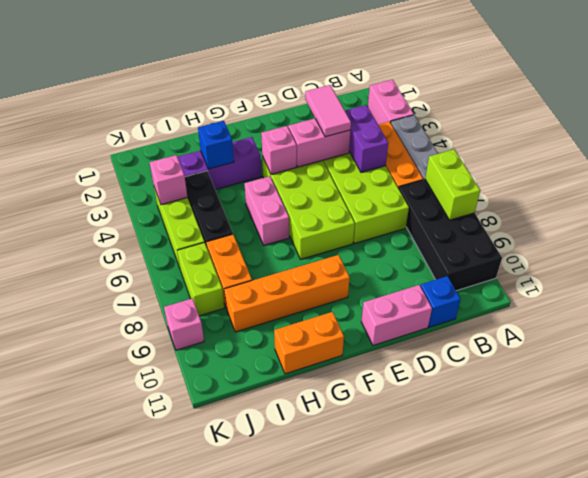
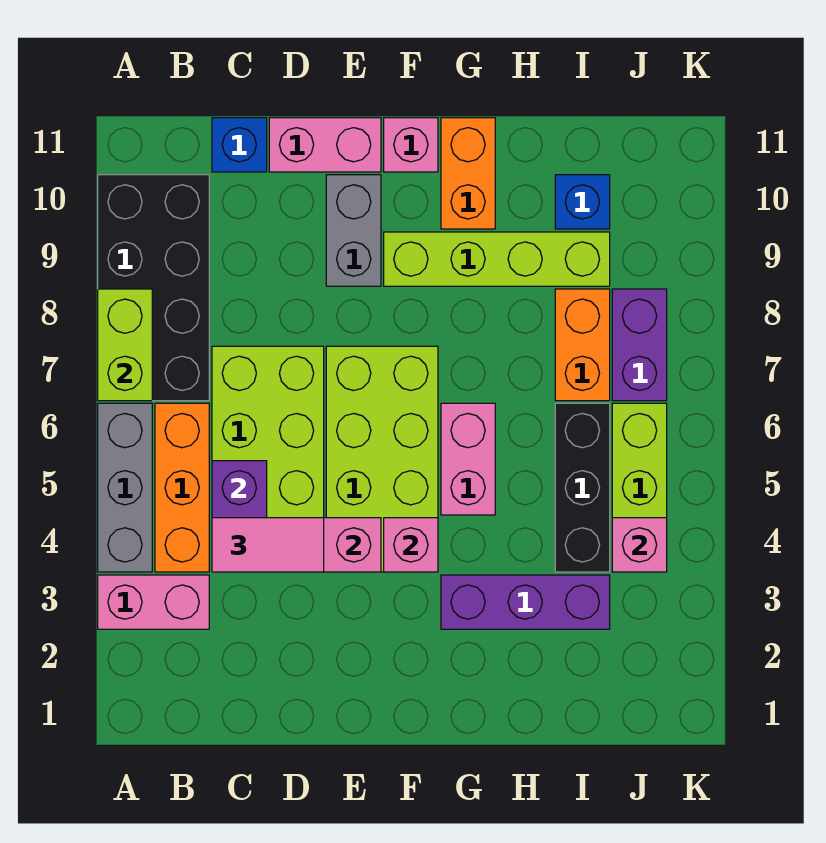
pink 1x2 brick [368,80,414,125] -> pink 1x2 brick turned to [98,575,209,629]
pink 1x2 tile [305,85,351,137] -> pink 1x2 tile turned to [212,518,324,572]
none -> grey 1x2 brick [326,175,381,286]
orange 1x4 brick [224,255,350,332] -> lime 1x4 brick [384,232,610,286]
orange 1x2 brick [274,312,344,374] -> orange 1x2 brick turned to [441,118,495,229]
blue 1x1 brick [198,121,234,169] -> blue 1x1 brick moved to [555,175,610,229]
lime 1x2 brick [177,242,224,316] -> purple 1x2 brick [612,289,667,401]
pink 1x1 brick [164,298,204,350] -> pink 1x1 brick moved to [384,118,438,172]

